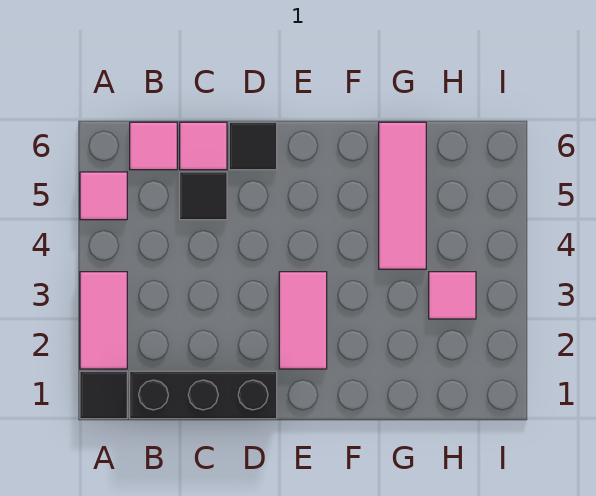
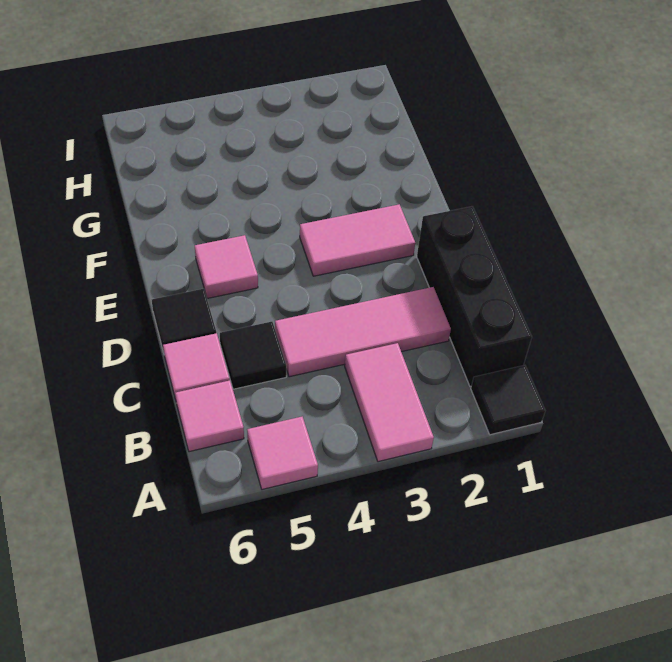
pink 1x2 tile [80,272,127,369] -> pink 1x2 tile turned to [345,343,434,462]
pink 1x3 tile [379,122,426,269] -> pink 1x3 tile moved to [275,287,451,377]
pink 1x1 tile [429,272,476,319] -> pink 1x1 tile moved to [195,235,258,299]

